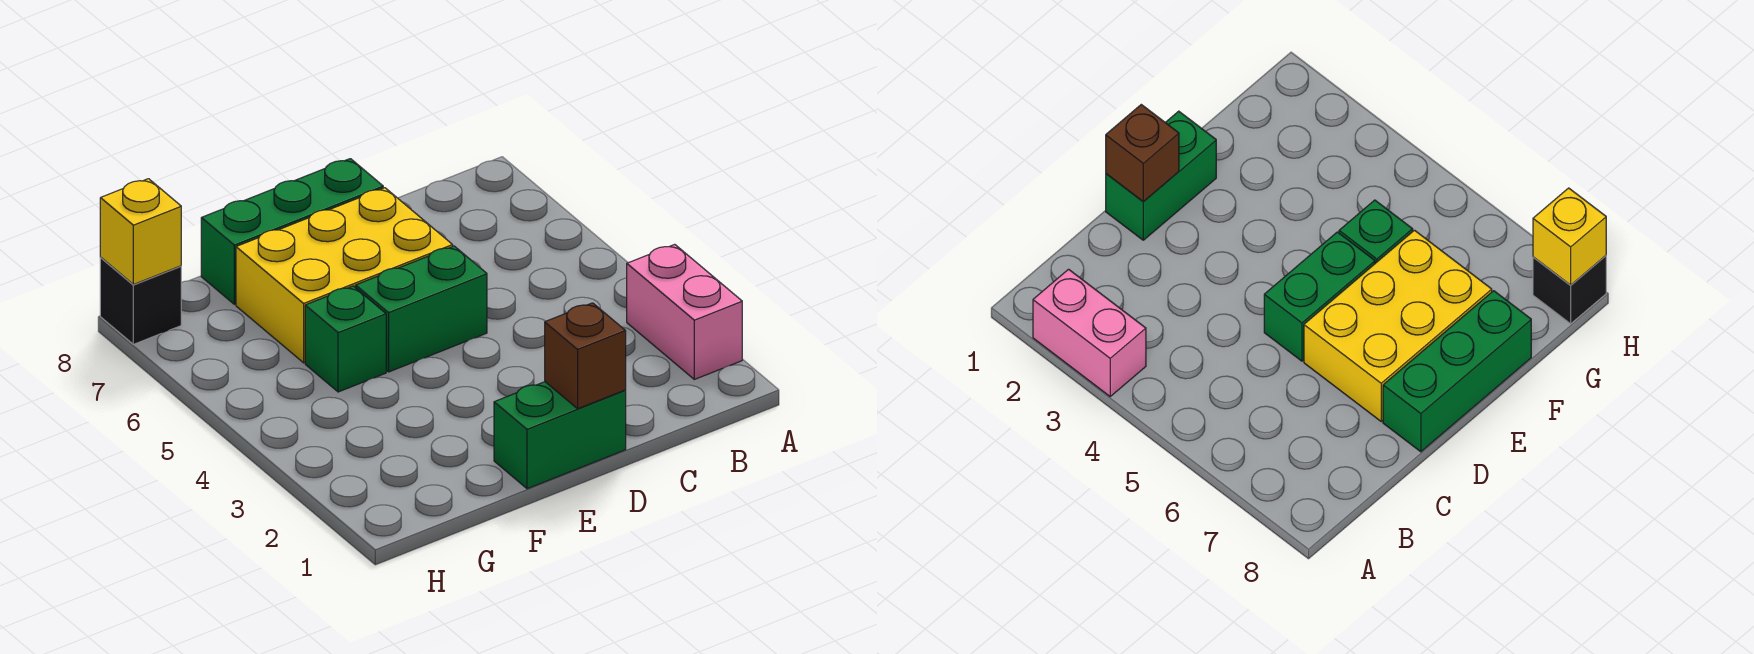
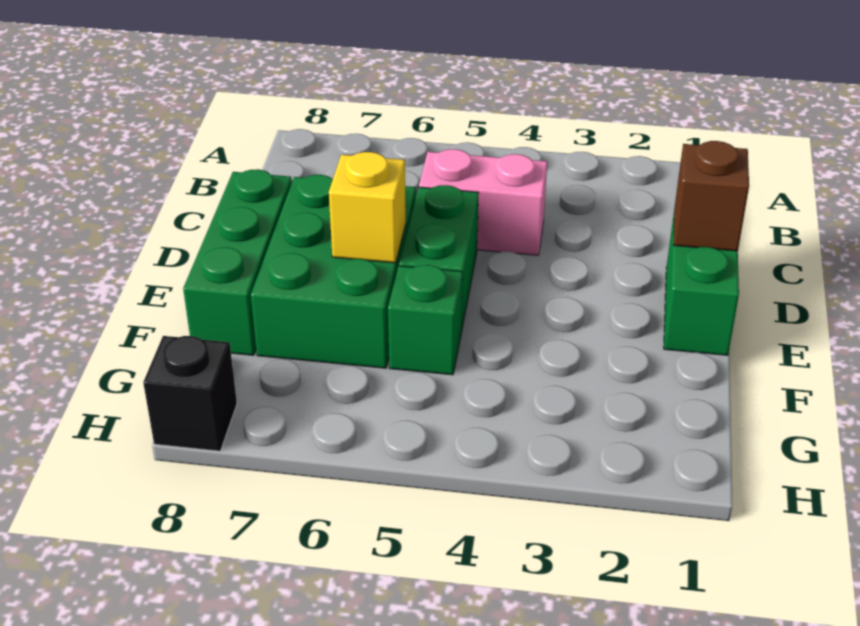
pink 1x2 brick [627,244,742,379] -> pink 1x2 brick moved to [419,149,547,255]
yellow 2x3 brick [236,188,453,363] -> green 2x3 brick [251,175,416,368]
yellow 1x1 brick [100,179,181,285] -> yellow 1x1 brick moved to [329,152,406,263]

